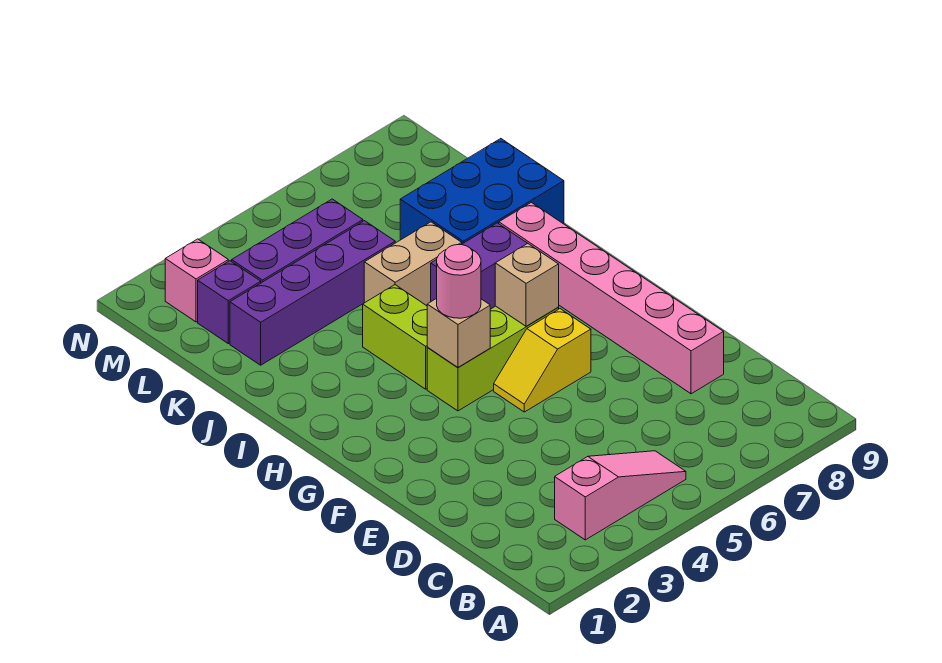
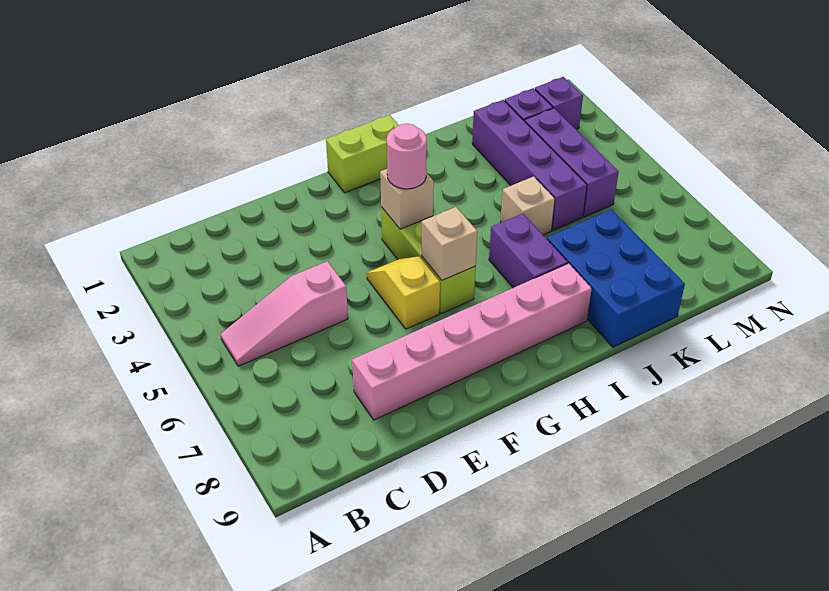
pink 1x3 slope [555,451,686,540] -> pink 1x3 slope turned to [221,261,348,366]
lime 1x2 brick [363,285,427,389] -> lime 1x2 brick moved to [326,115,399,193]
tan 1x2 brick [364,222,462,306] -> tan 1x1 brick [501,176,555,235]
pink 1x1 brick [165,239,228,322] -> purple 1x1 brick [535,77,583,130]

